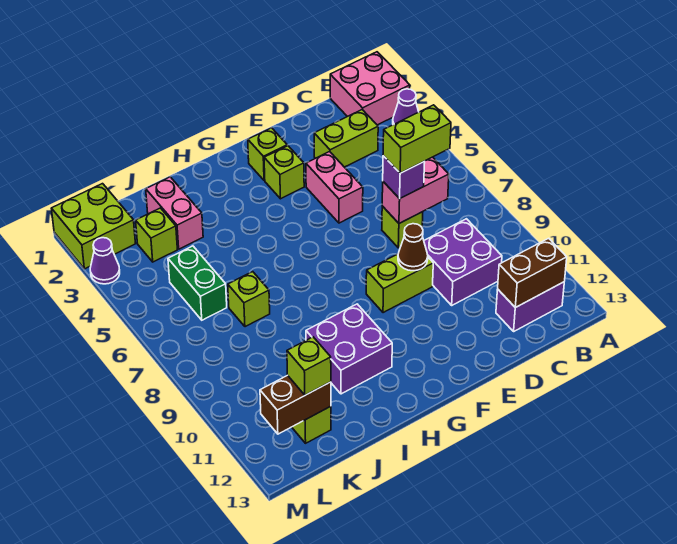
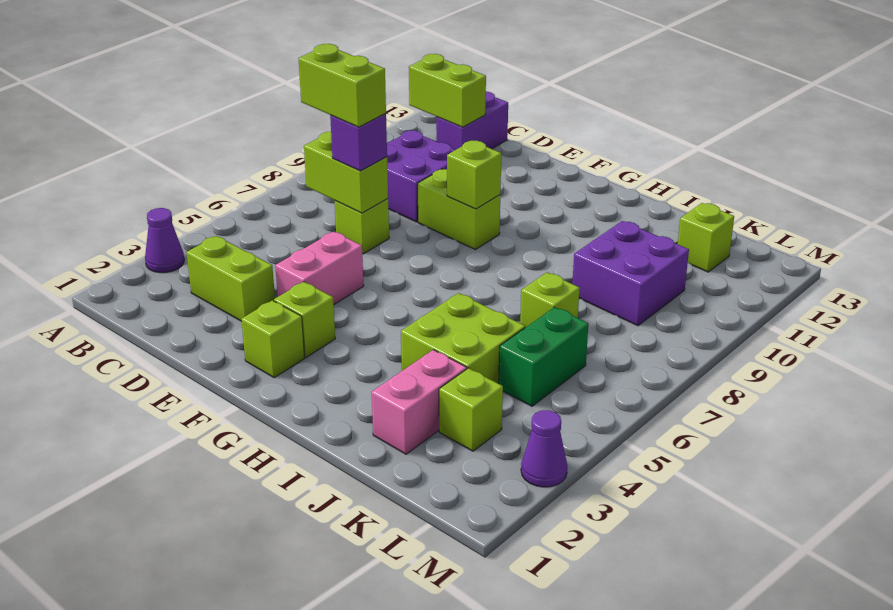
pink 2x2 brick [330,52,410,125] -> none
purple 1x2 brick [496,282,564,331] -> purple 1x2 brick turned to [436,92,508,150]
brown 1x2 brick [498,238,567,308] -> lime 1x2 brick [409,54,486,127]
pink 1x2 brick [382,157,449,223] -> lime 1x2 brick [304,132,388,213]
brown 1x1 cone [398,224,428,271] -> none
purple 2x2 brick [306,304,392,394] -> purple 2x2 brick moved to [572,221,689,326]
brown 1x2 brick [260,375,331,434] -> none
lime 1x1 brick [287,337,331,395] -> lime 1x1 brick moved to [447,141,501,209]
lime 2x2 brick [51,184,136,269] -> lime 2x2 brick moved to [401,293,525,384]

